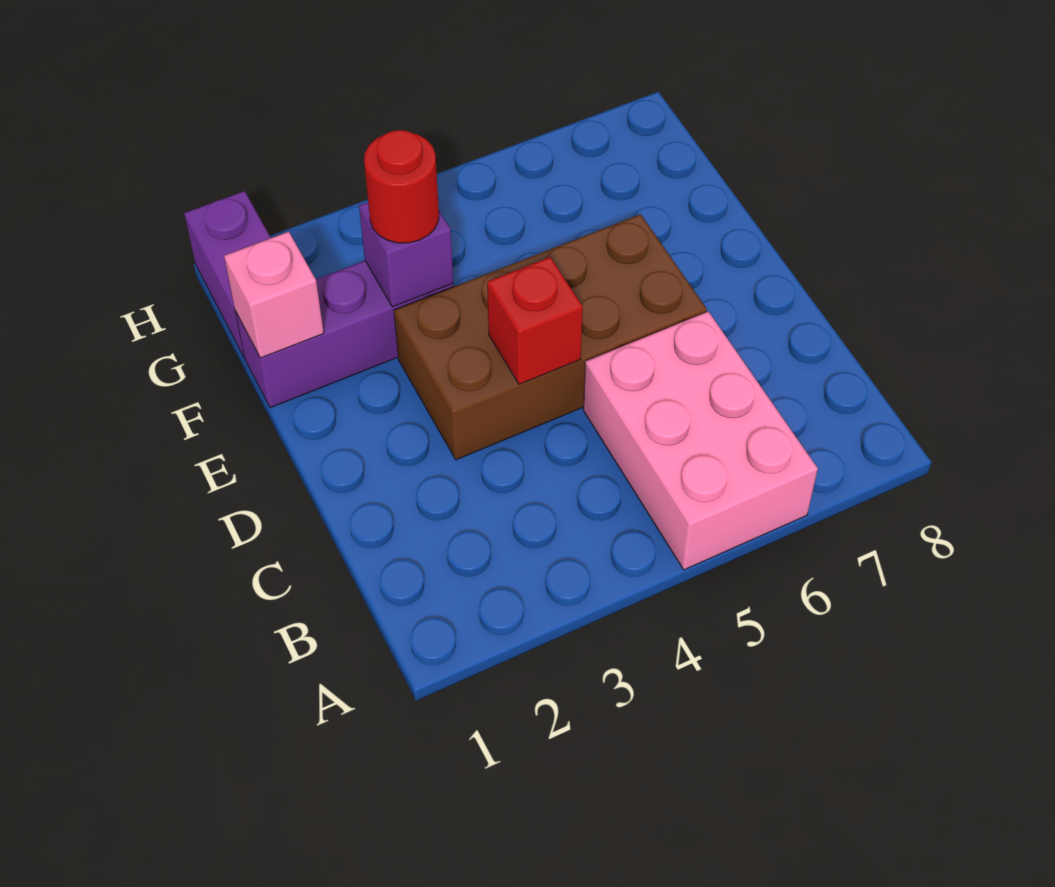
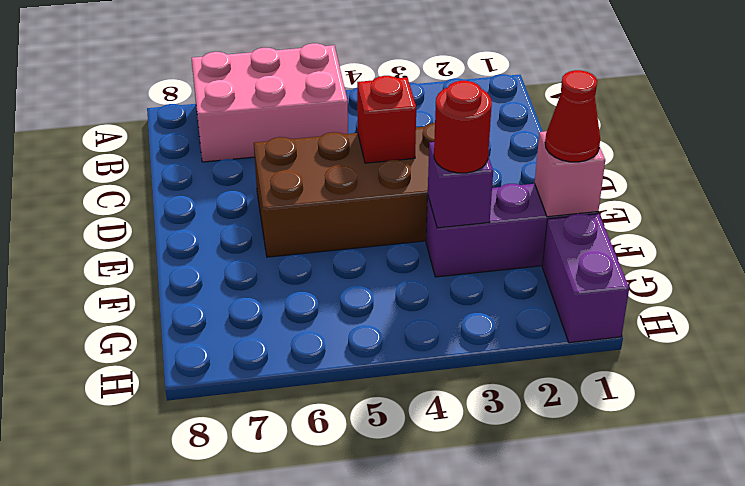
pink 2x3 brick [583,312,818,570] -> pink 2x3 brick turned to [192,43,348,162]
none -> red 1x1 cone [545,70,600,162]

